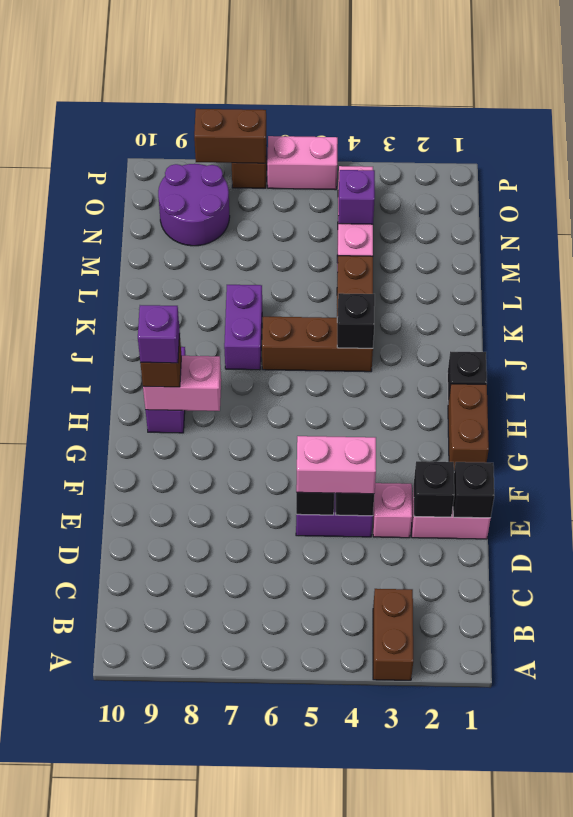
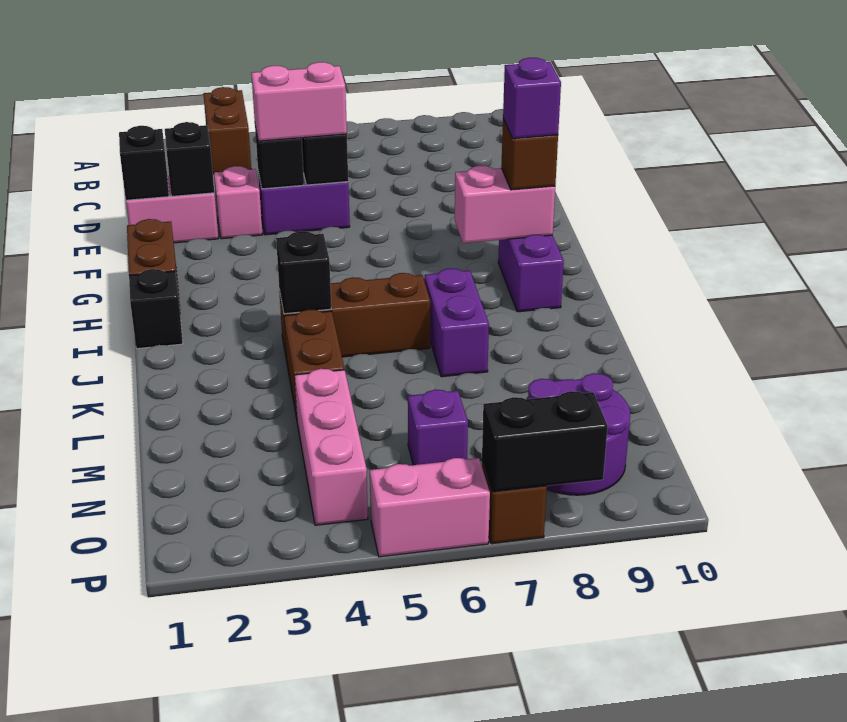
purple 1x1 brick [338,170,375,224] -> purple 1x1 brick moved to [408,390,468,465]
brown 1x2 brick [194,109,266,163] -> black 1x2 brick [482,391,608,492]

